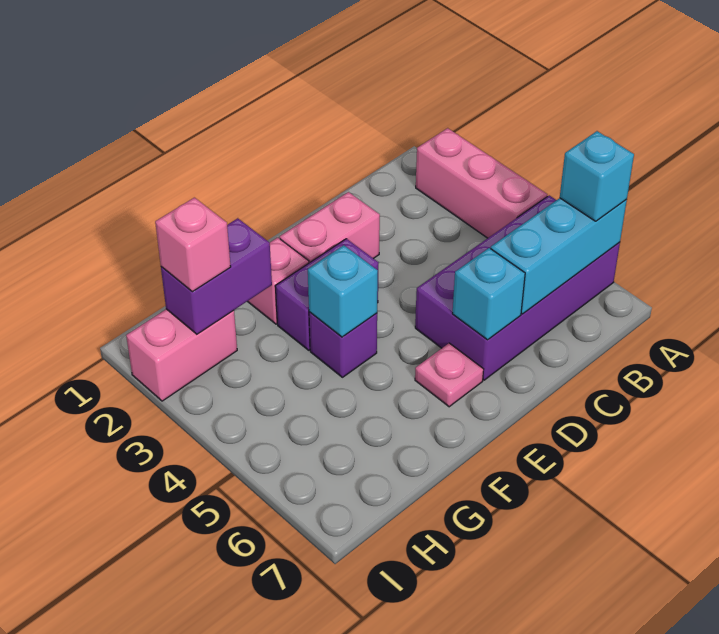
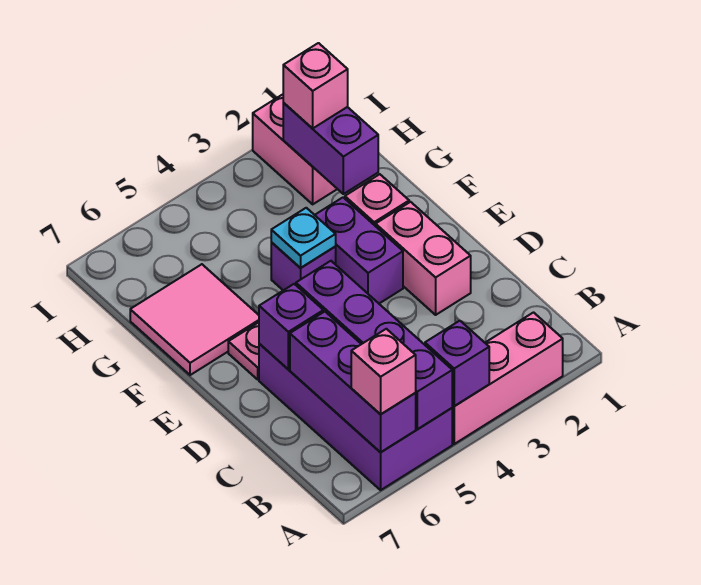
none -> purple 1x1 brick [425,321,489,406]
none -> purple 1x4 brick [296,261,452,429]
cyan 1x3 brick [491,198,627,314] -> purple 1x3 brick [290,312,416,452]
cyan 1x1 brick [560,131,634,221] -> pink 1x1 brick [351,329,416,414]
cyan 1x1 brick [453,248,525,340] -> purple 1x1 brick [259,284,323,369]
cyan 1x1 brick [308,245,378,337] -> cyan 1x1 plate [271,208,336,268]
none -> pink 2x2 tile [130,264,259,375]

